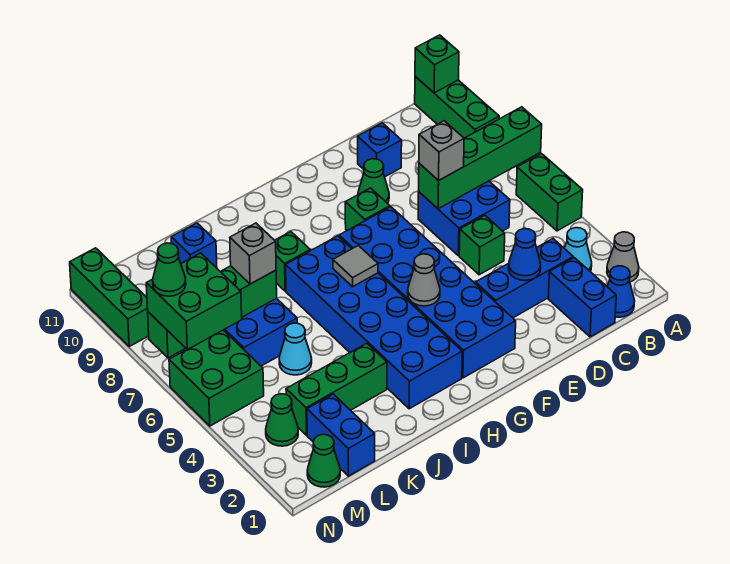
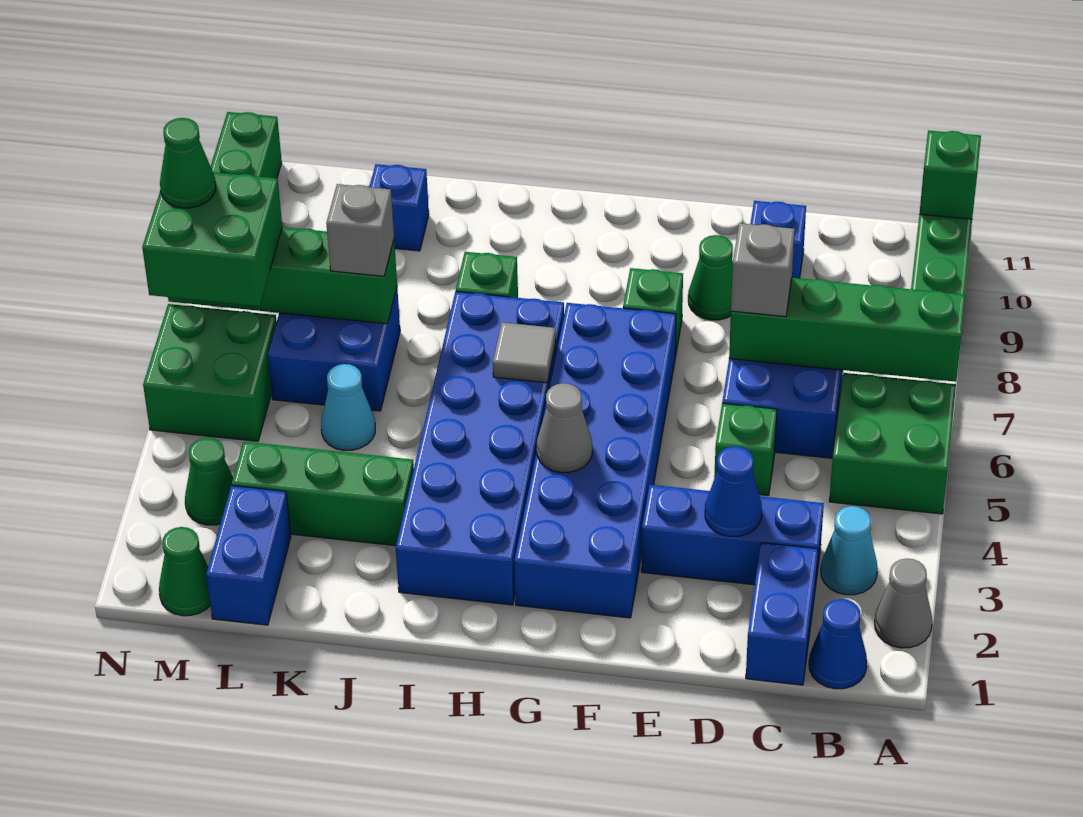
green 1x2 brick [516,154,583,231] -> green 2x2 brick [829,373,956,514]

